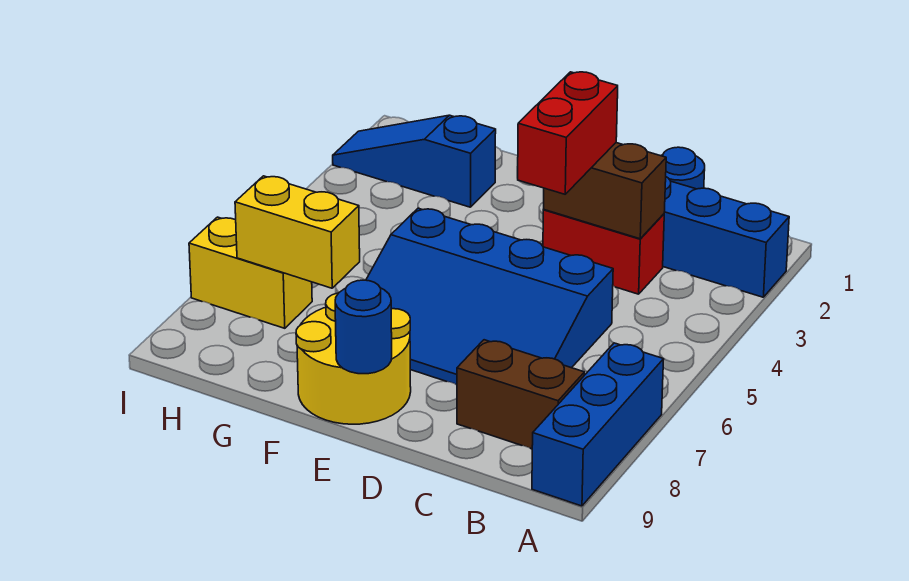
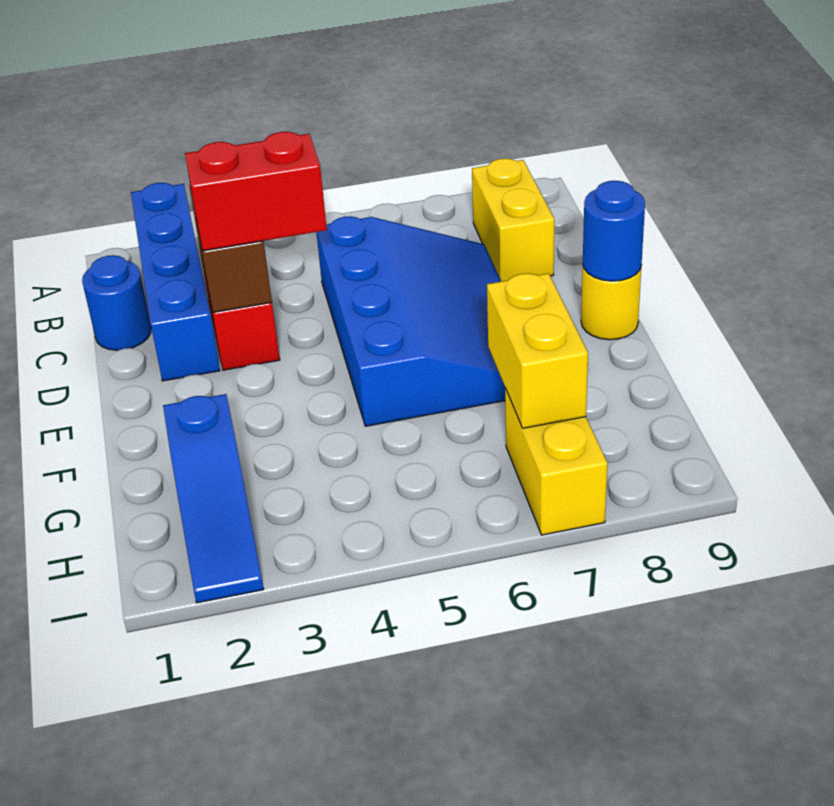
blue 1x3 brick [532,343,664,506] -> none
brown 1x2 brick [457,340,584,449] -> yellow 1x2 brick [472,158,554,282]
yellow 2x2 round brick [296,293,411,424] -> yellow 1x1 round brick [581,267,641,340]

